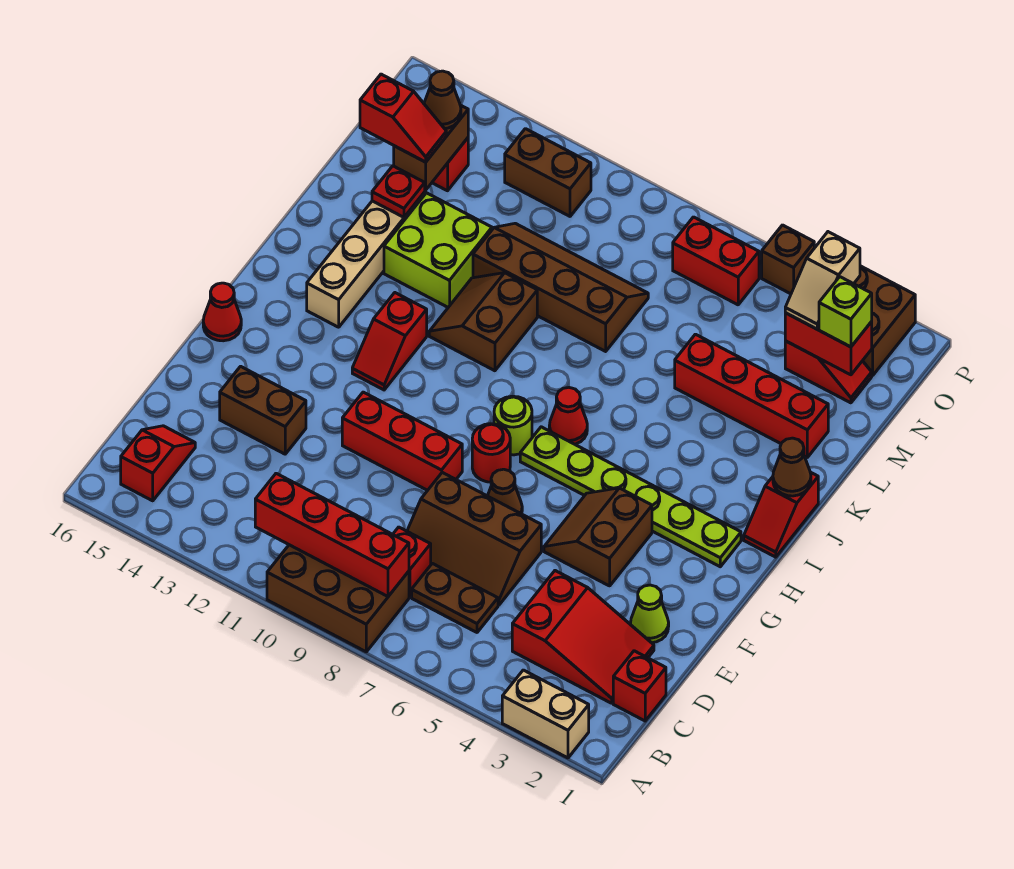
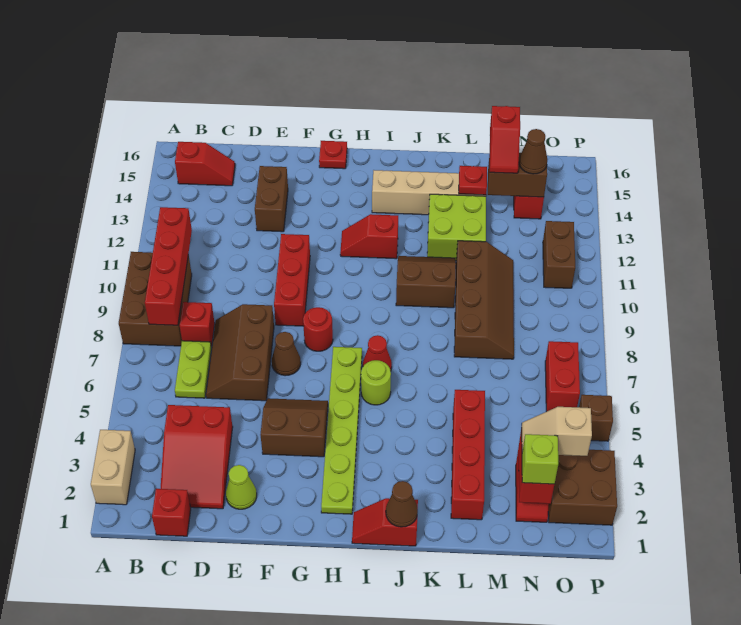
brown 1x2 plate [412,563,498,632] -> lime 1x2 plate [175,341,211,398]
red 1x1 cone [203,283,241,341] -> red 1x1 plate [319,141,347,169]
lime 1x1 round brick [494,396,532,455] -> lime 1x1 round brick moved to [361,360,391,405]

